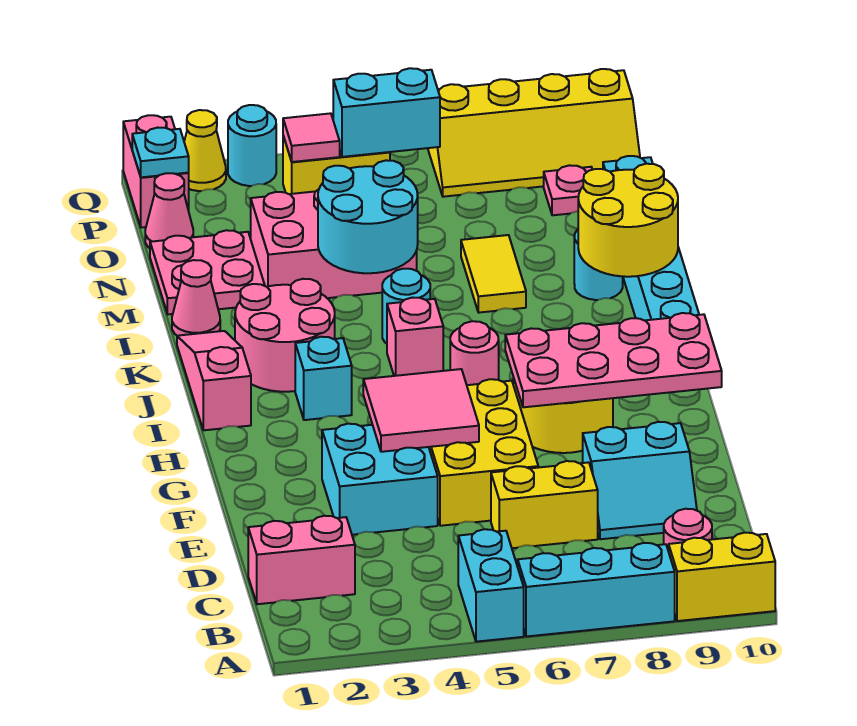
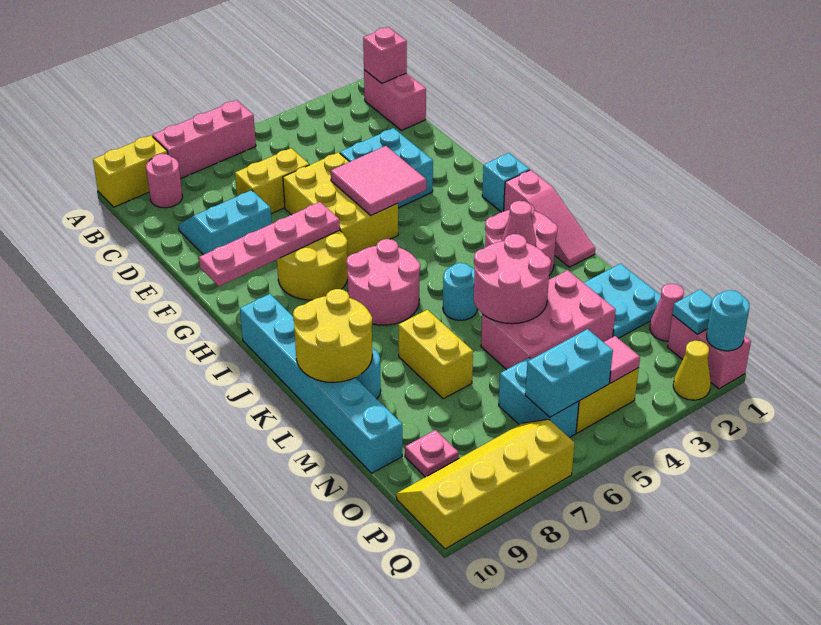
cyan 1x2 brick [458,529,524,642] -> cyan 1x2 brick moved to [499,358,579,438]
cyan 1x3 brick [518,543,675,637] -> pink 1x3 brick [152,100,256,179]
pink 1x2 brick [248,516,355,604] -> pink 1x2 brick turned to [364,70,426,130]
pink 2x4 plate [505,313,722,407] -> pink 1x4 plate [199,202,340,286]
cyan 1x1 brick [295,337,352,420] -> cyan 1x1 brick moved to [482,153,530,212]
pink 1x1 round brick [450,321,499,385] -> pink 2x2 round brick [346,239,420,325]
pink 1x1 brick [387,298,443,376] -> pink 1x1 brick moved to [363,27,407,83]
pink 1x1 cone [172,260,220,336] -> pink 1x1 cone moved to [502,201,536,247]
cyan 2x2 round brick [318,160,418,273] -> pink 2x2 round brick [474,234,551,324]
yellow 1x2 tile [461,235,526,313] -> yellow 1x2 brick [398,310,473,399]
pink 2x2 plate [150,230,265,314] -> cyan 2x2 plate [584,264,661,338]
cyan 1x1 round brick [228,105,276,186] -> cyan 1x1 round brick moved to [707,290,749,351]

